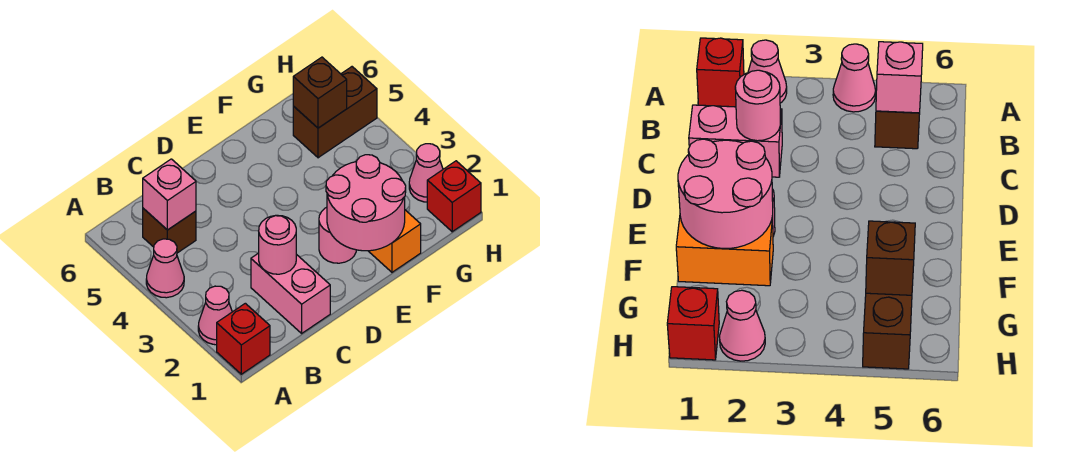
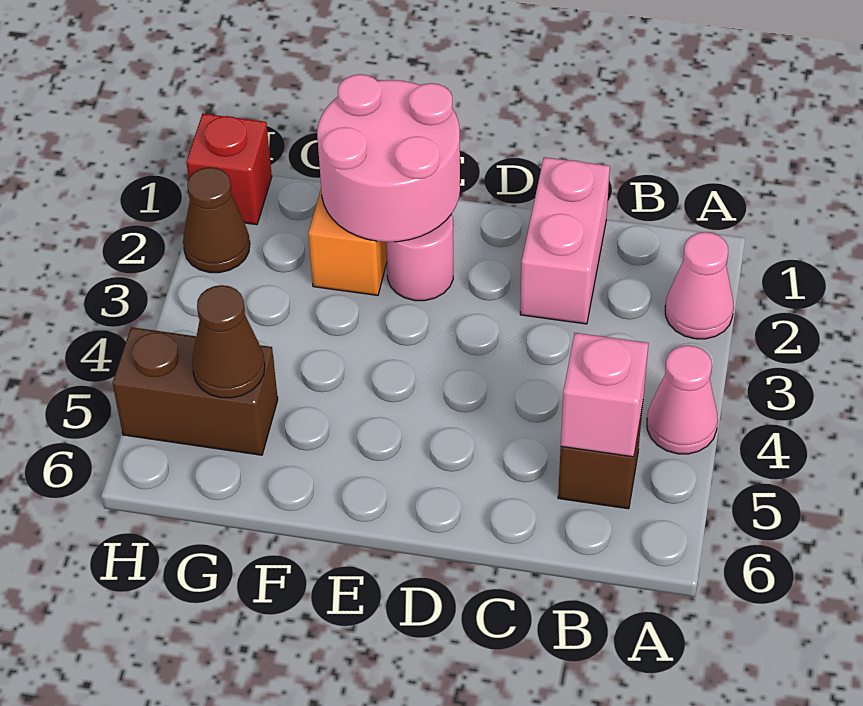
red 1x1 brick [217,303,270,374] -> none
pink 1x1 round brick [259,215,296,274] -> none
brown 1x1 brick [293,57,347,128] -> brown 1x1 cone [192,285,265,398]
pink 1x1 cone [409,144,443,202] -> brown 1x1 cone [183,167,250,273]

